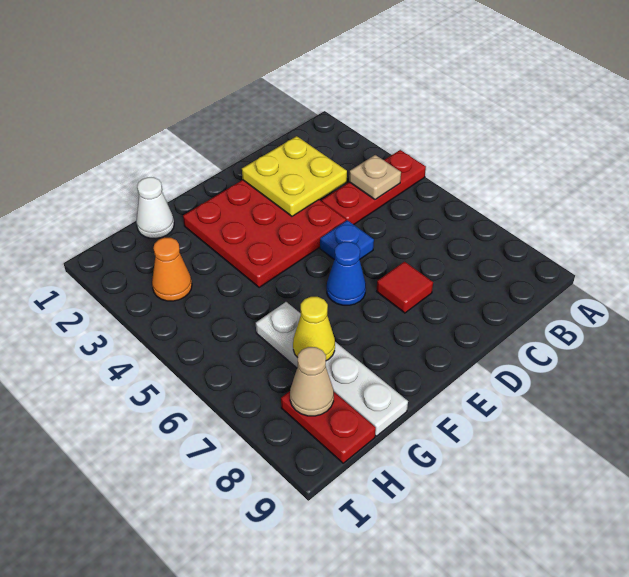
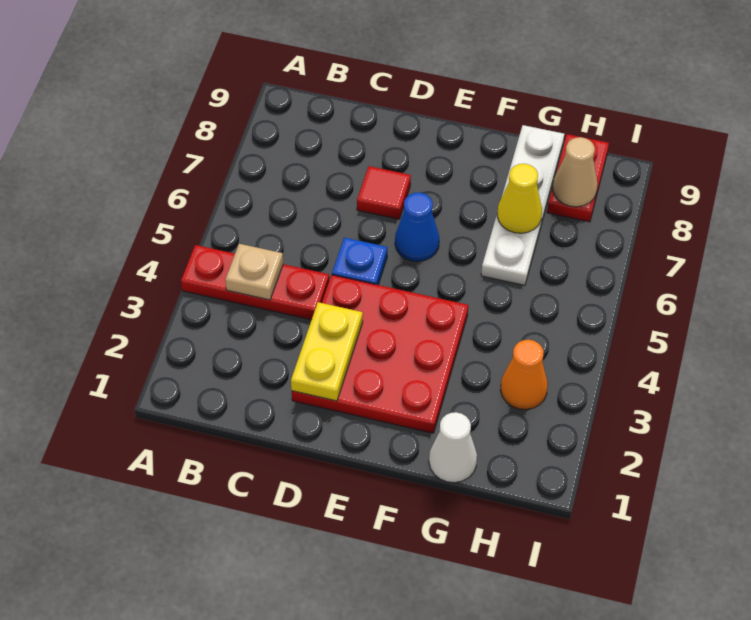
yellow 2x2 plate [242,136,347,216] -> yellow 1x2 plate [291,302,363,401]

